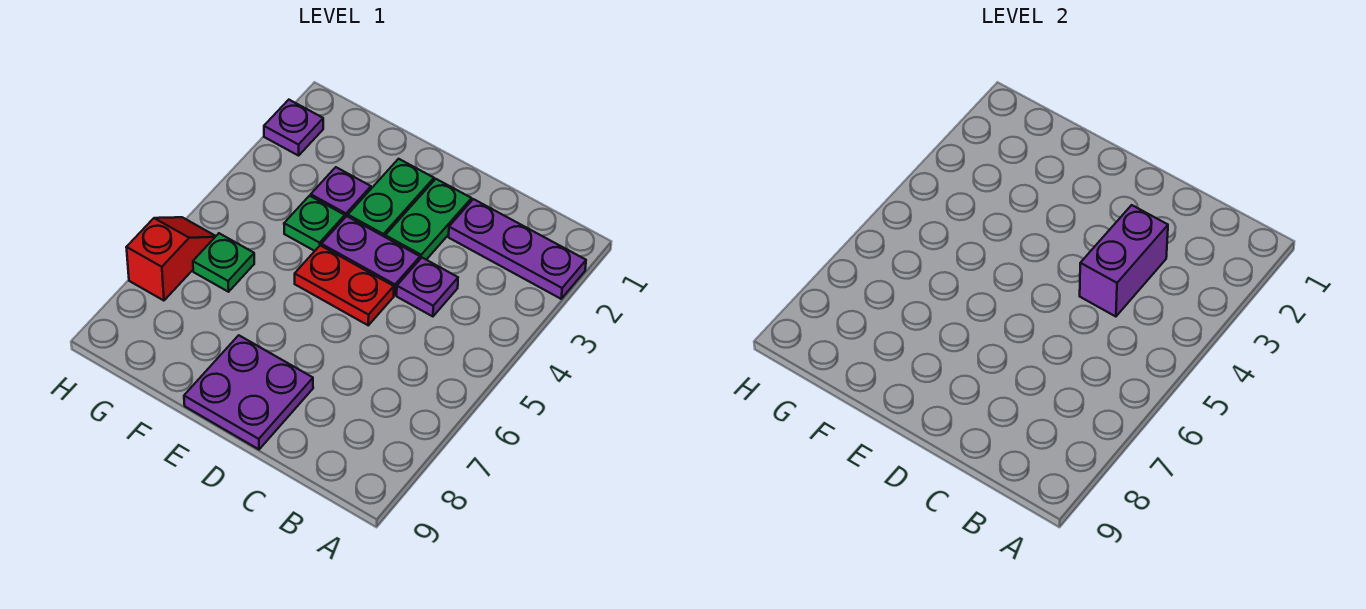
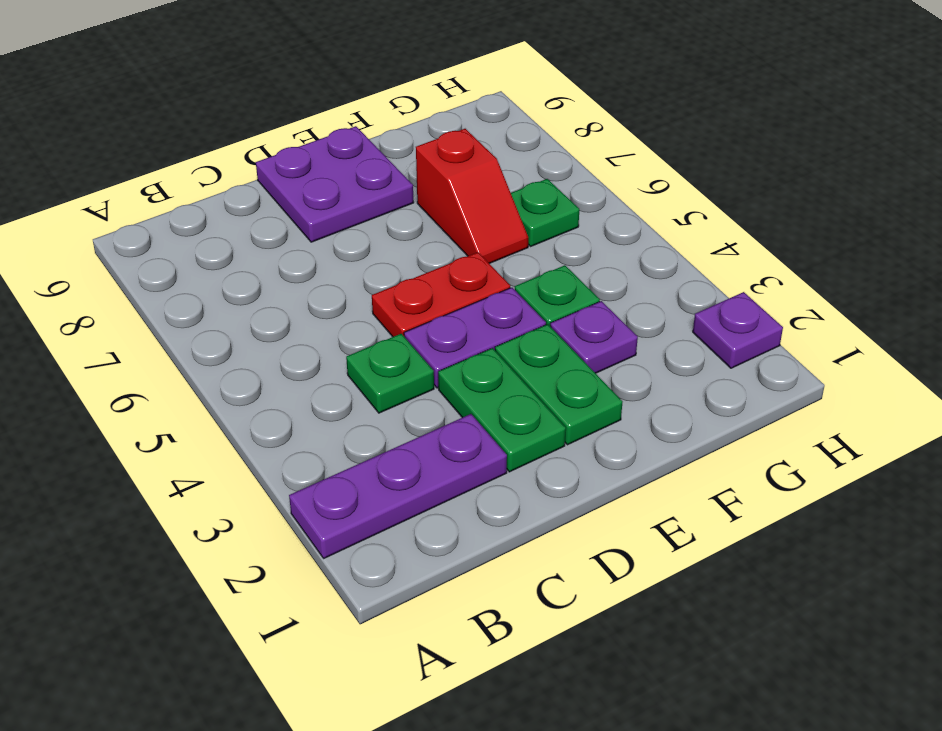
purple 1x2 brick [1080,205,1168,317] -> none
purple 1x1 plate [397,258,458,317] -> green 1x1 plate [346,334,434,413]
red 1x2 slope [126,217,216,301] -> red 1x2 slope moved to [416,129,528,264]

